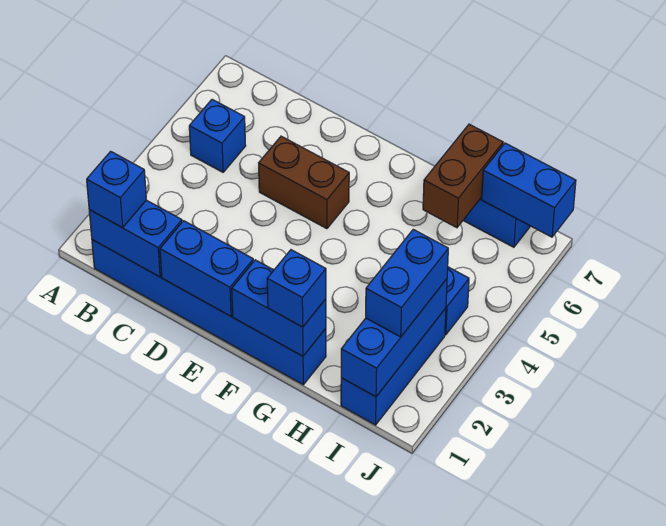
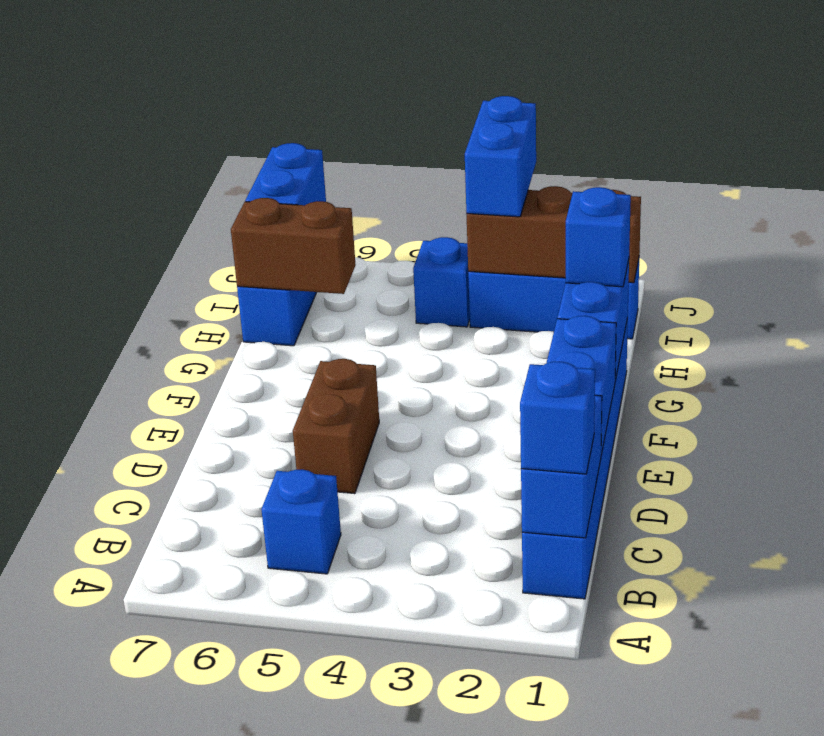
blue 1x3 brick [341,279,447,397] -> brown 1x3 brick [466,186,641,283]
blue 1x2 brick [366,229,448,337] -> blue 1x2 brick turned to [465,96,536,217]

